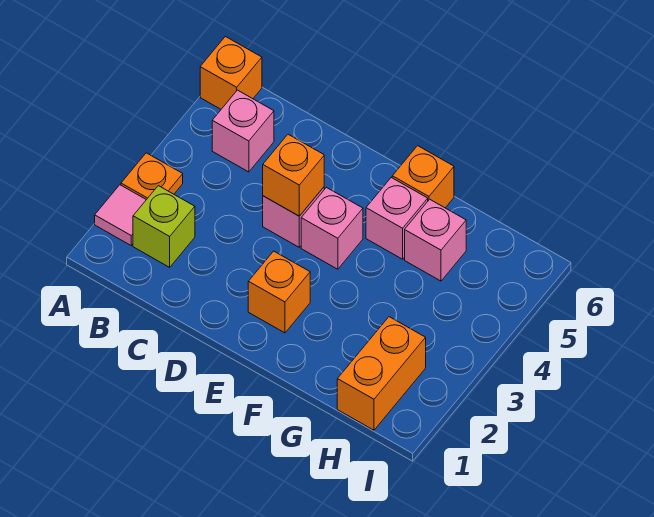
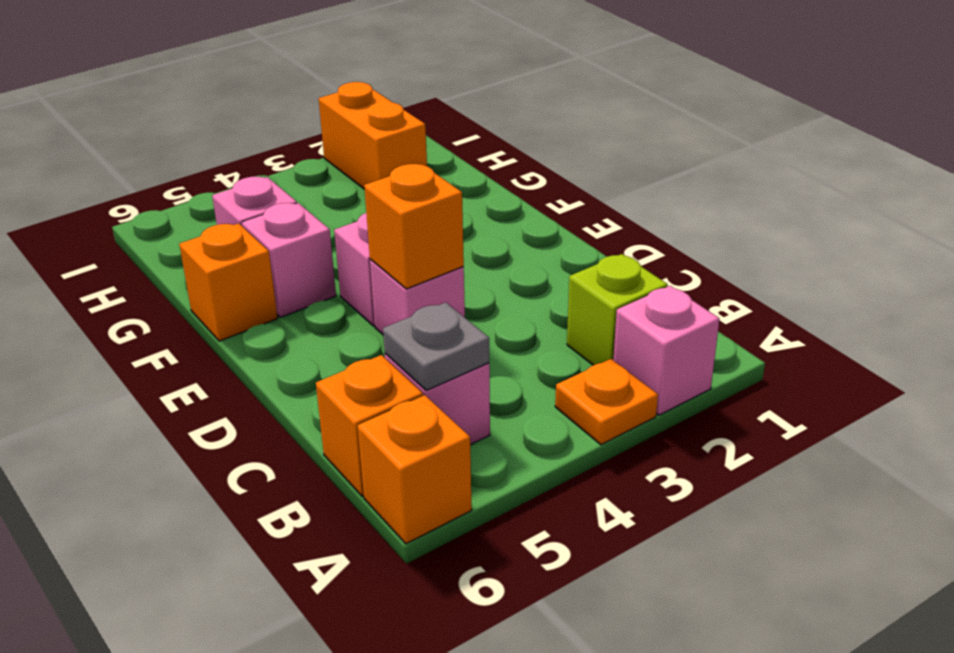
pink 1x1 tile [95,185,146,245] -> pink 1x1 brick [613,286,719,415]
none -> grey 1x1 plate [383,302,489,391]
orange 1x1 brick [248,251,310,333] -> orange 1x1 brick moved to [316,355,423,496]
orange 1x2 brick [337,317,426,430] -> orange 1x2 brick turned to [319,82,427,189]

